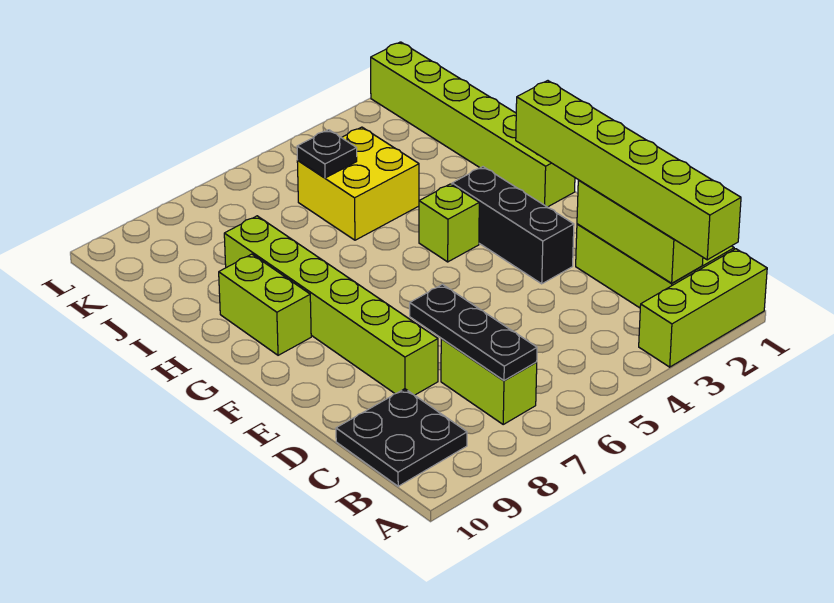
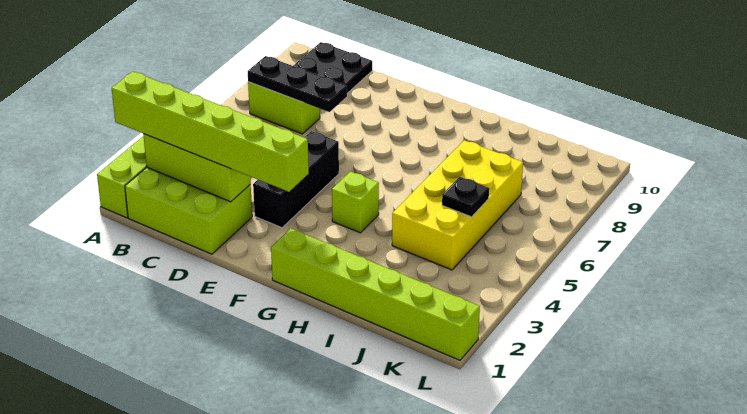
lime 1x6 brick [224,216,438,395] -> none
black 1x3 brick [452,167,574,284] -> black 1x3 brick turned to [253,131,339,228]
lime 1x2 brick [219,254,311,355] -> none
yellow 2x2 brick [297,127,419,240] -> yellow 2x4 brick [392,140,523,270]

